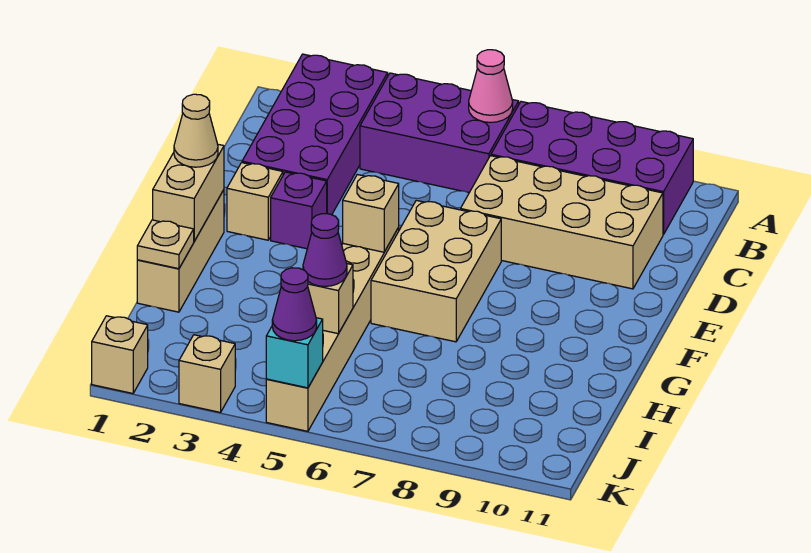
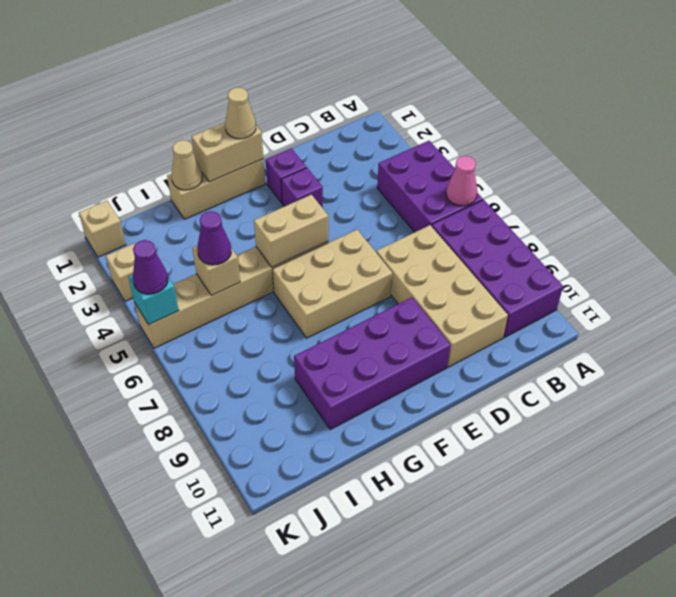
purple 2x4 brick [242,54,388,215] -> purple 2x4 brick moved to [294,297,451,429]
tan 1x1 brick [227,163,283,240] -> purple 1x1 brick [266,148,306,203]
tan 1x1 brick [343,175,399,252] -> tan 1x2 brick [254,195,328,267]
tan 1x1 plate [137,220,194,269] -> tan 1x1 cone [171,140,202,190]

